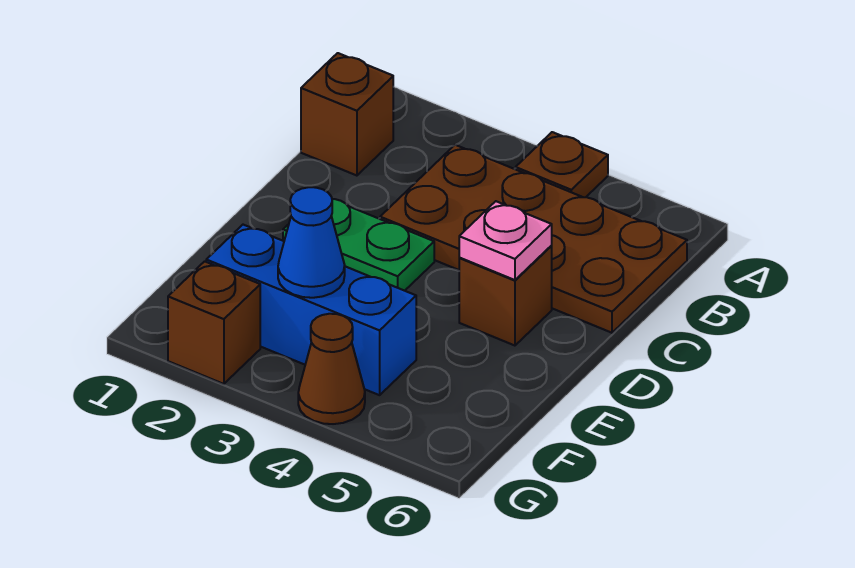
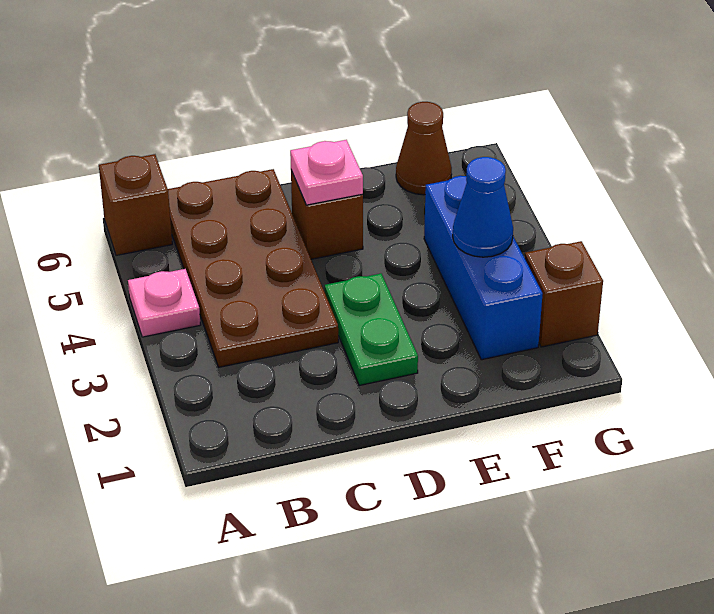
brown 1x1 plate [516,132,608,197] -> pink 1x1 plate [128,269,201,337]
brown 1x1 brick [301,53,393,176] -> brown 1x1 brick moved to [99,154,172,255]
brown 1x1 cone [298,314,365,424] -> brown 1x1 cone moved to [396,102,452,195]

